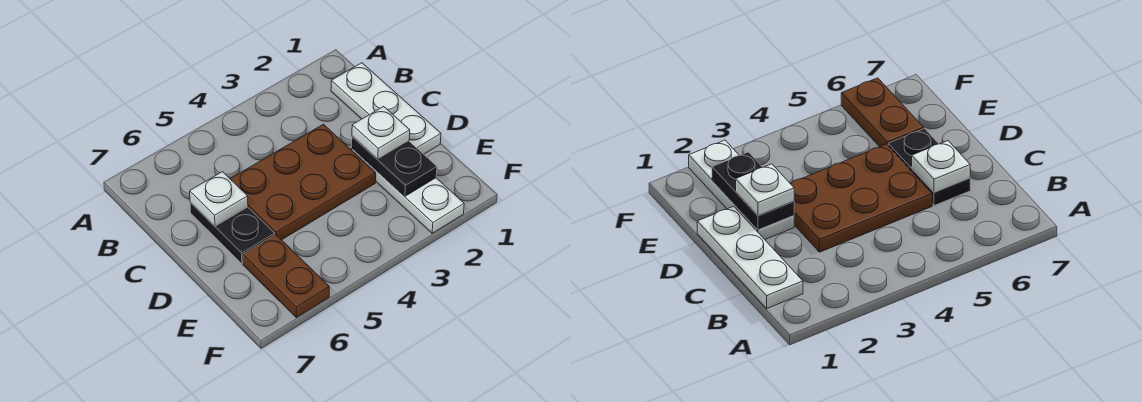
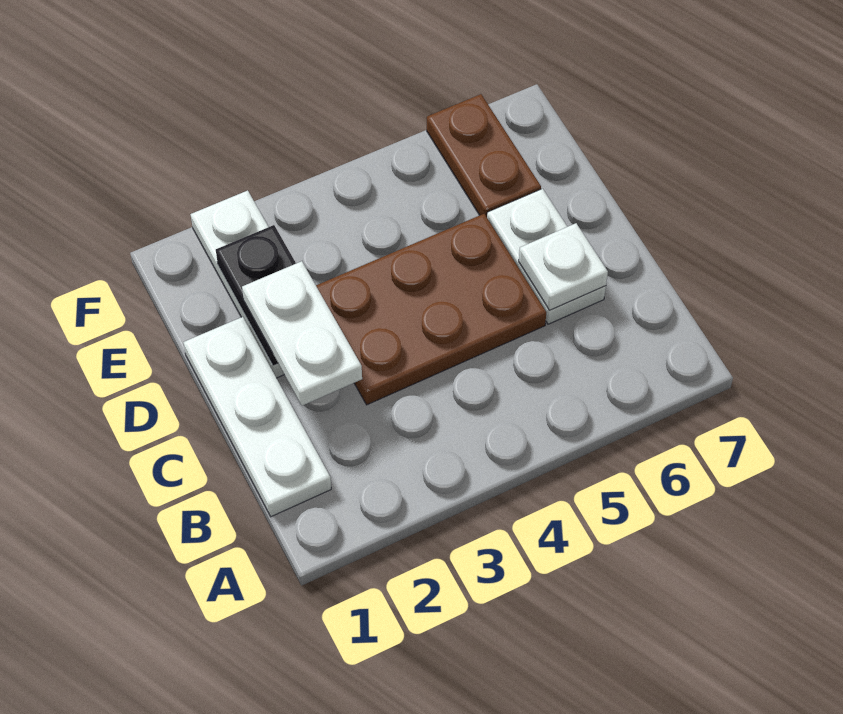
black 1x2 plate [190,202,275,264] -> white 1x2 plate [487,189,606,324]
white 1x1 plate [352,106,410,159] -> white 1x2 plate [242,261,362,406]

